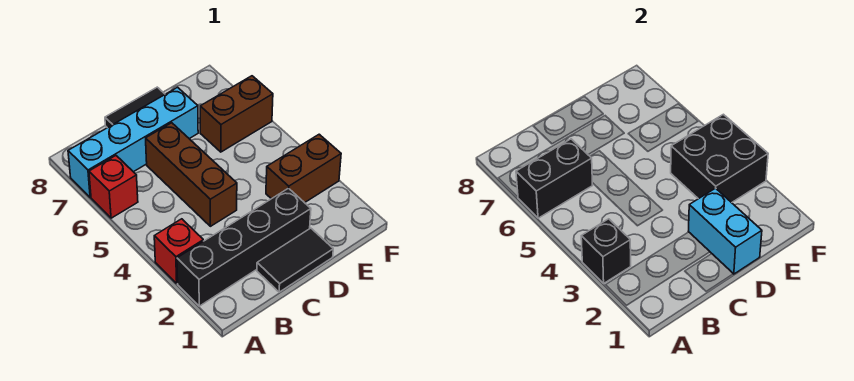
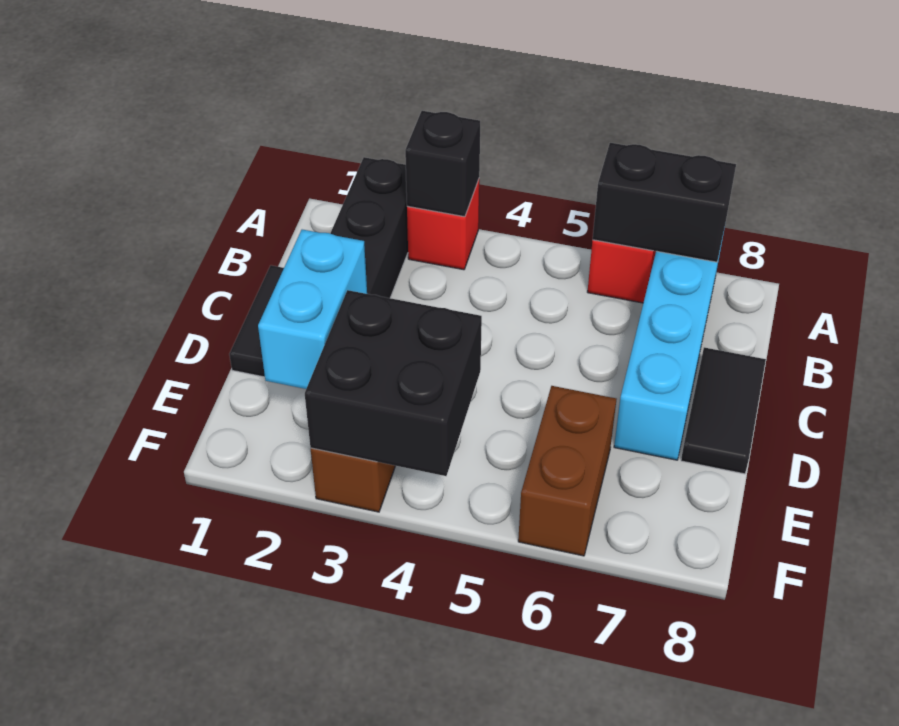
black 1x2 brick [516,139,593,218] -> black 1x2 brick turned to [593,143,736,262]
brown 1x3 brick [146,123,237,226] -> none
cyan 1x2 brick [688,188,762,274] -> cyan 1x2 brick turned to [258,230,367,389]

